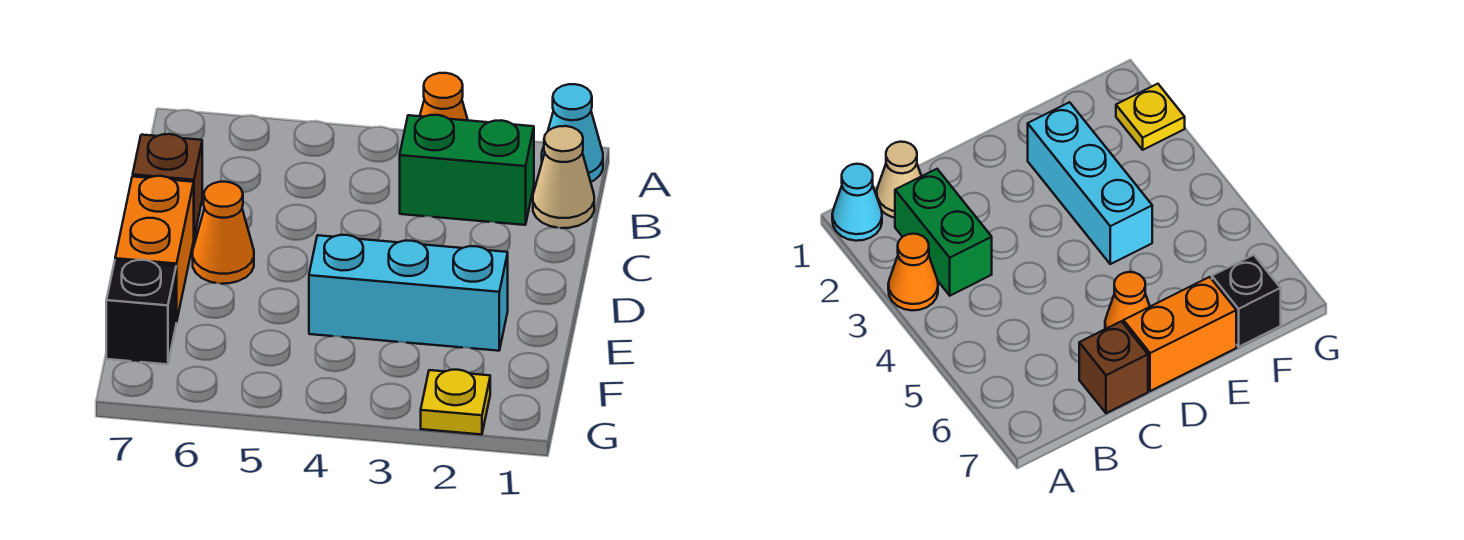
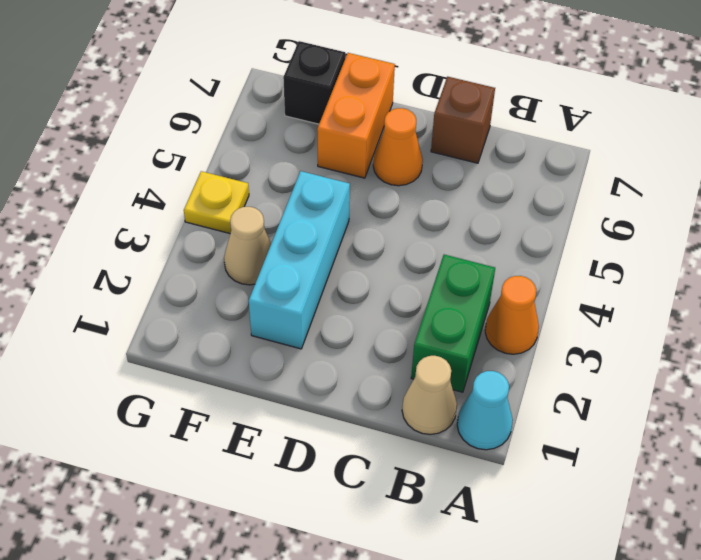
orange 1x2 brick [115,176,194,322] -> orange 1x2 brick turned to [317,53,395,178]
none -> tan 1x1 cone [224,207,271,285]
yellow 1x1 plate [421,370,490,435] -> yellow 1x1 plate moved to [184,171,249,233]

